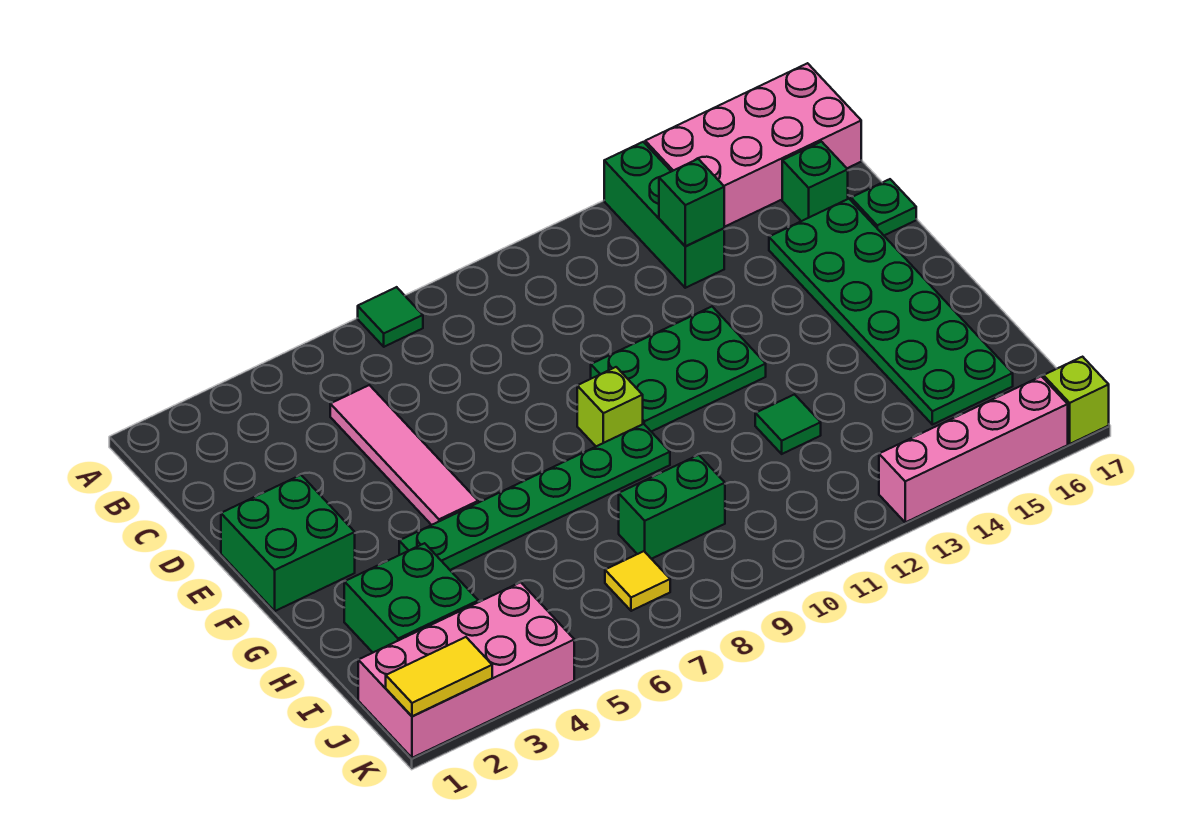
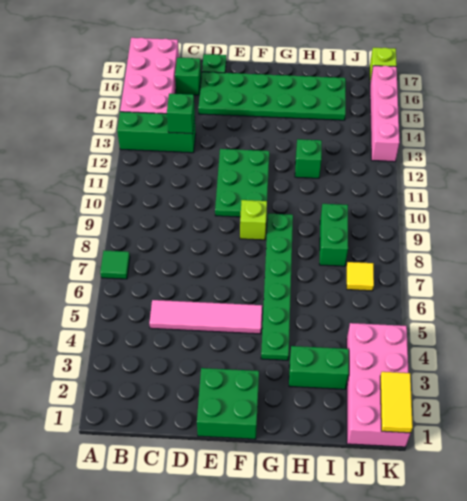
green 2x2 brick [344,543,478,652] -> green 1x2 brick [289,346,349,389]
green 1x1 tile [755,394,821,454] -> green 1x1 brick [295,139,322,178]

